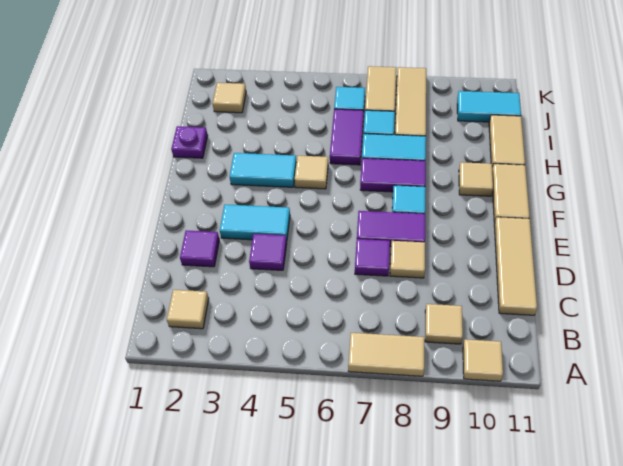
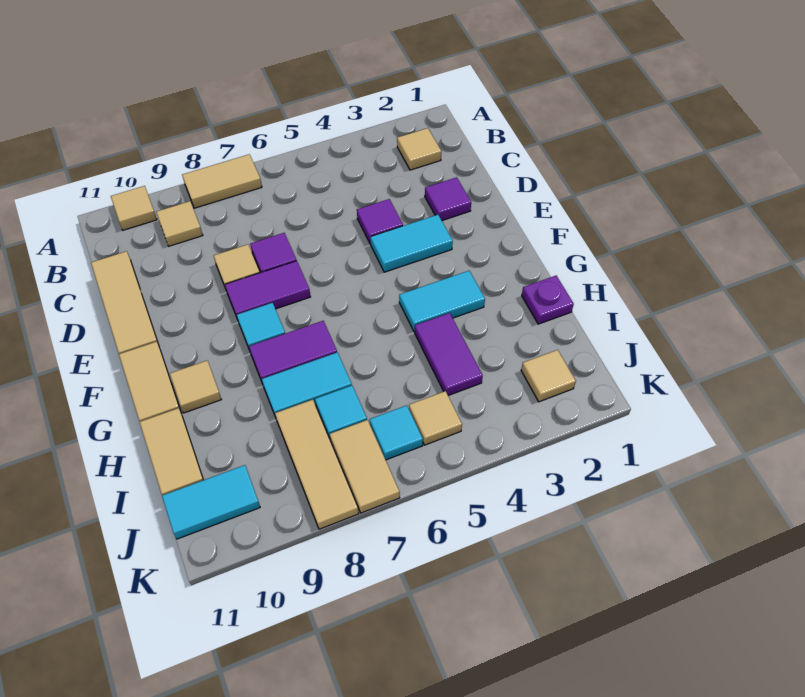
tan 1x1 tile [295,156,328,189] -> tan 1x1 tile moved to [409,391,462,445]
purple 1x2 tile [330,109,364,165] -> purple 1x2 tile moved to [415,313,483,395]

